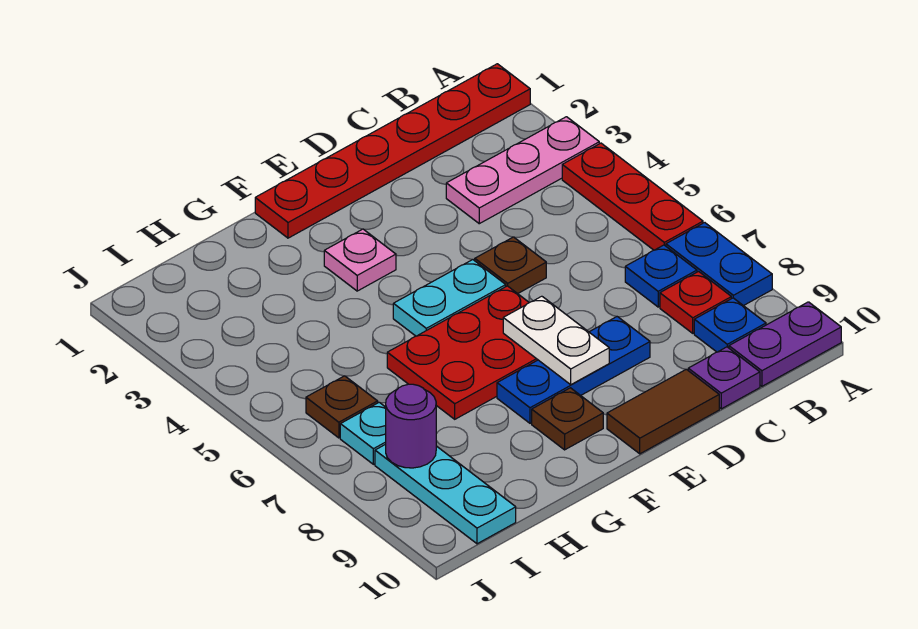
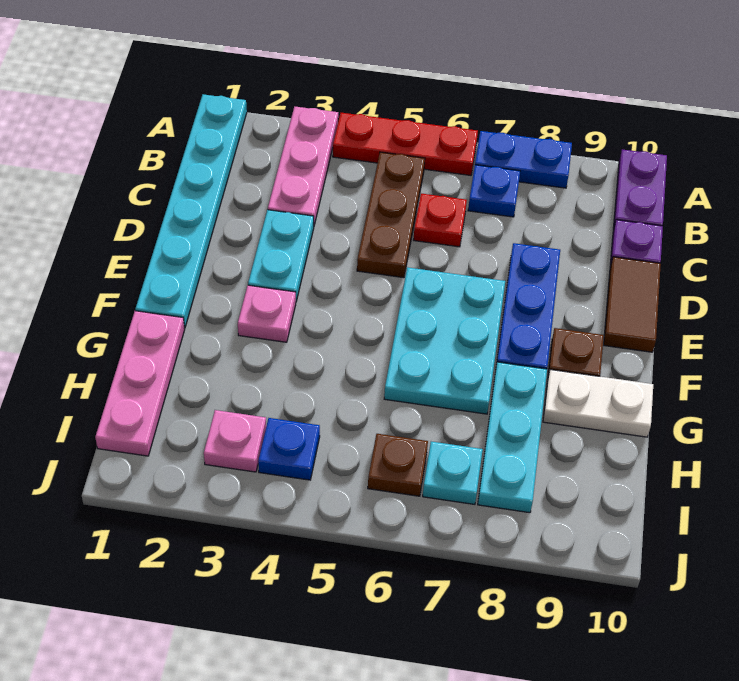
red 1x6 plate [255,64,530,238] -> cyan 1x6 plate [135,94,247,328]
red 1x1 plate [660,272,731,333] -> red 1x1 plate moved to [414,194,467,247]
blue 1x1 plate [694,298,766,352] -> blue 1x1 plate moved to [258,418,320,480]
brown 1x1 plate [475,237,546,294] -> brown 1x3 plate [357,152,425,278]
cyan 1x2 plate [393,260,506,336] -> cyan 1x2 plate moved to [248,210,314,301]
red 2x3 plate [387,286,538,419] -> cyan 2x3 plate [384,267,505,414]
white 1x2 plate [503,296,609,384] -> white 1x2 plate moved to [543,370,653,437]
none -> pink 1x3 plate [95,311,185,456]
none -> pink 1x1 plate [204,410,266,472]
cyan 1x3 plate [375,444,516,544] -> cyan 1x3 plate turned to [478,362,547,513]
purple 1x1 round brick [386,384,436,468] -> none

